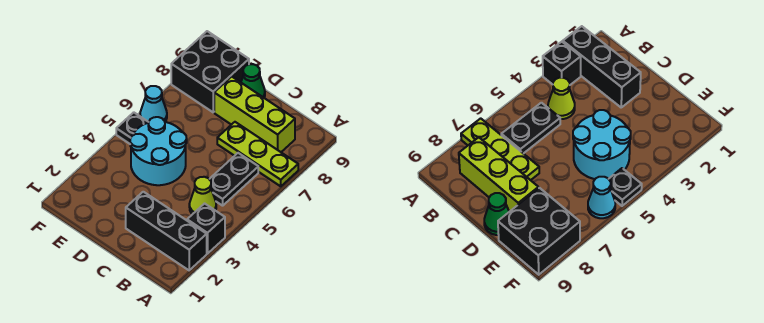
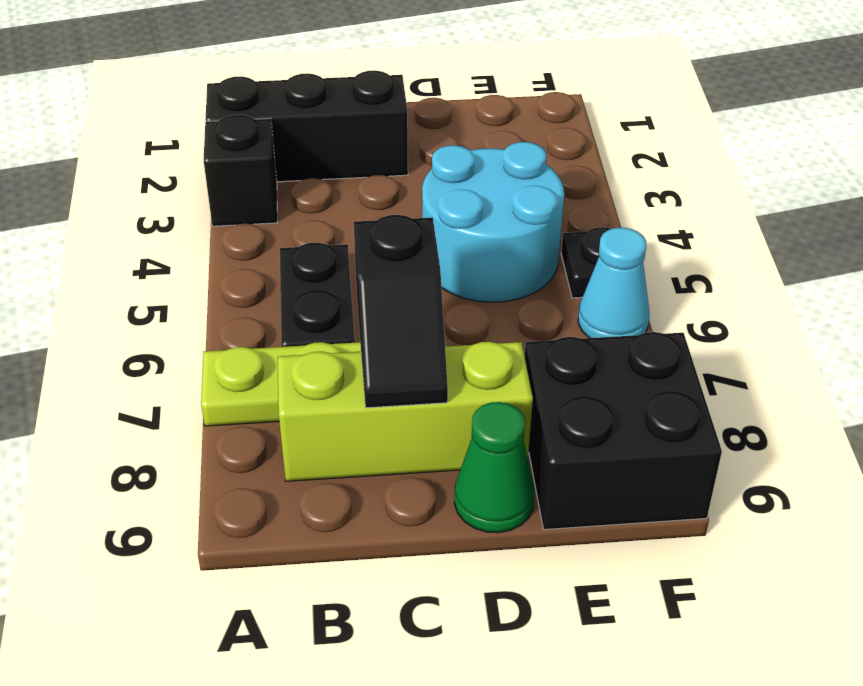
lime 1x1 cone [189,177,216,214] -> none
none -> black 1x2 slope [354,215,448,408]

